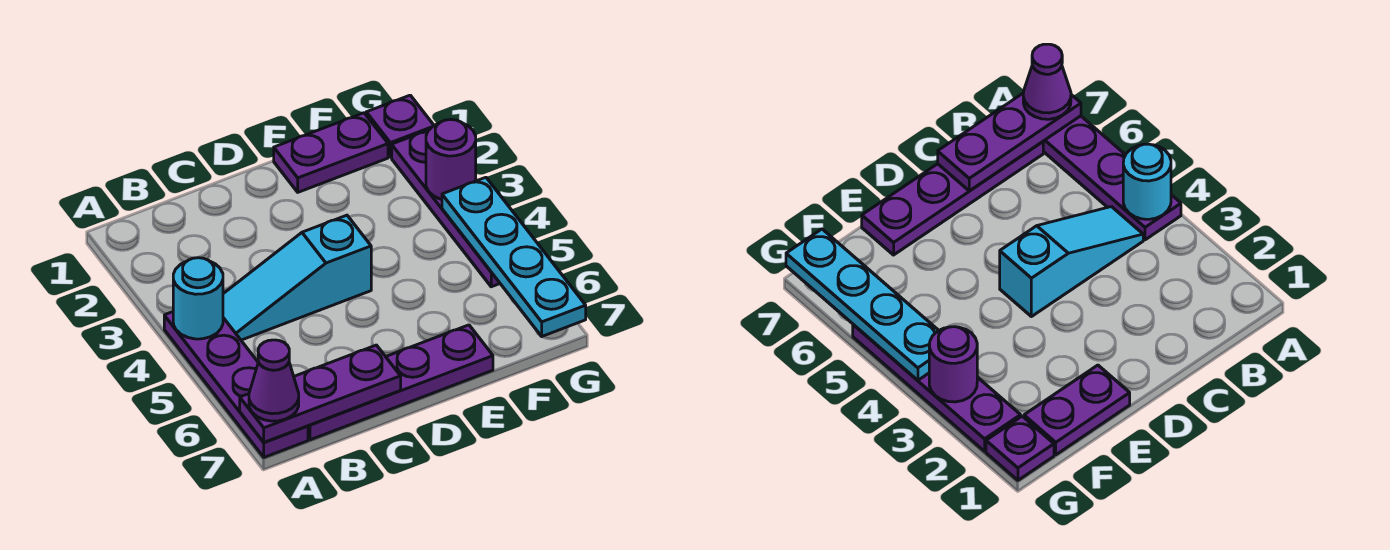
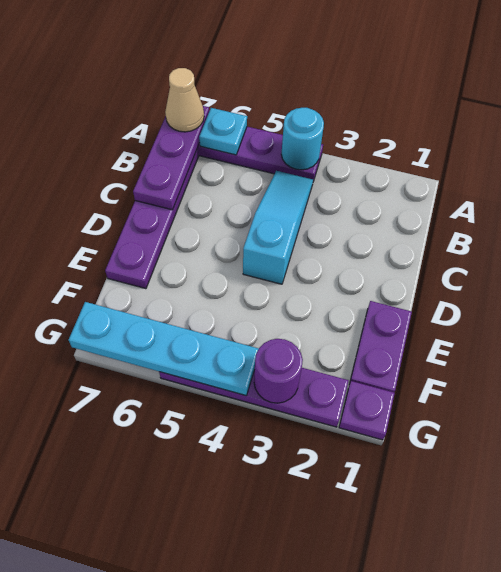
none -> cyan 1x1 plate [199,108,247,155]
purple 1x1 cone [249,340,299,421] -> tan 1x1 cone [165,68,204,132]

